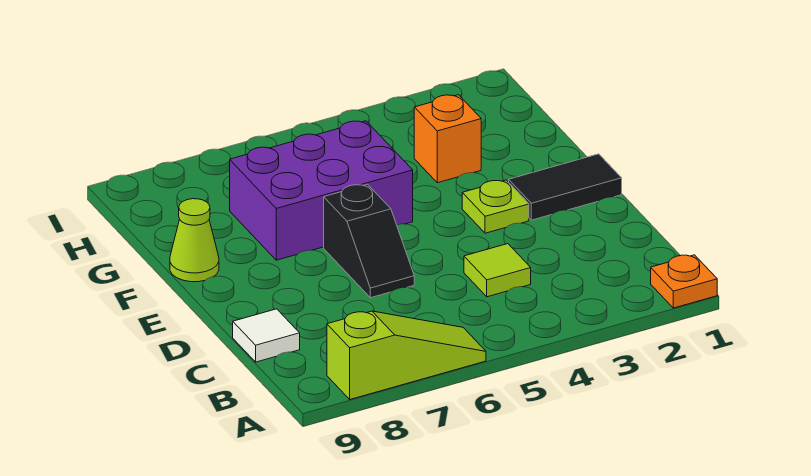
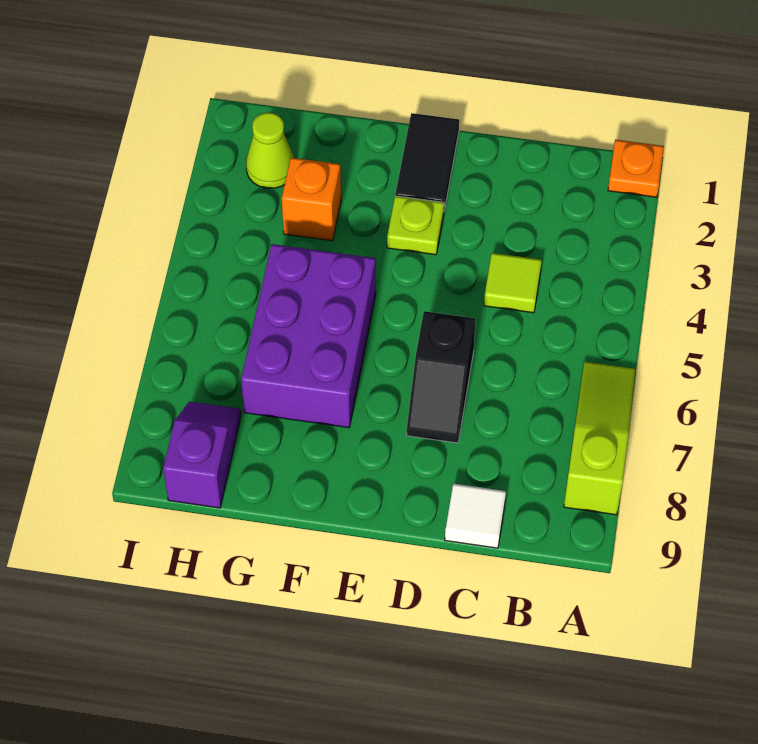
black 1x2 slope [324,184,414,298] -> black 1x2 slope turned to [406,311,476,443]
lime 1x1 cone [170,199,219,282] -> lime 1x1 cone moved to [246,112,294,188]
none -> purple 1x2 slope [163,402,241,508]

